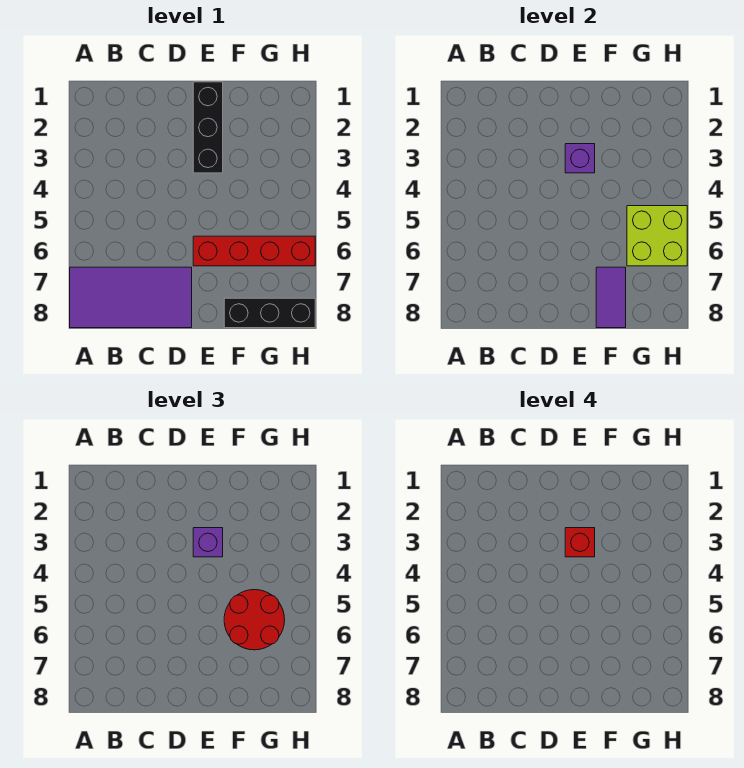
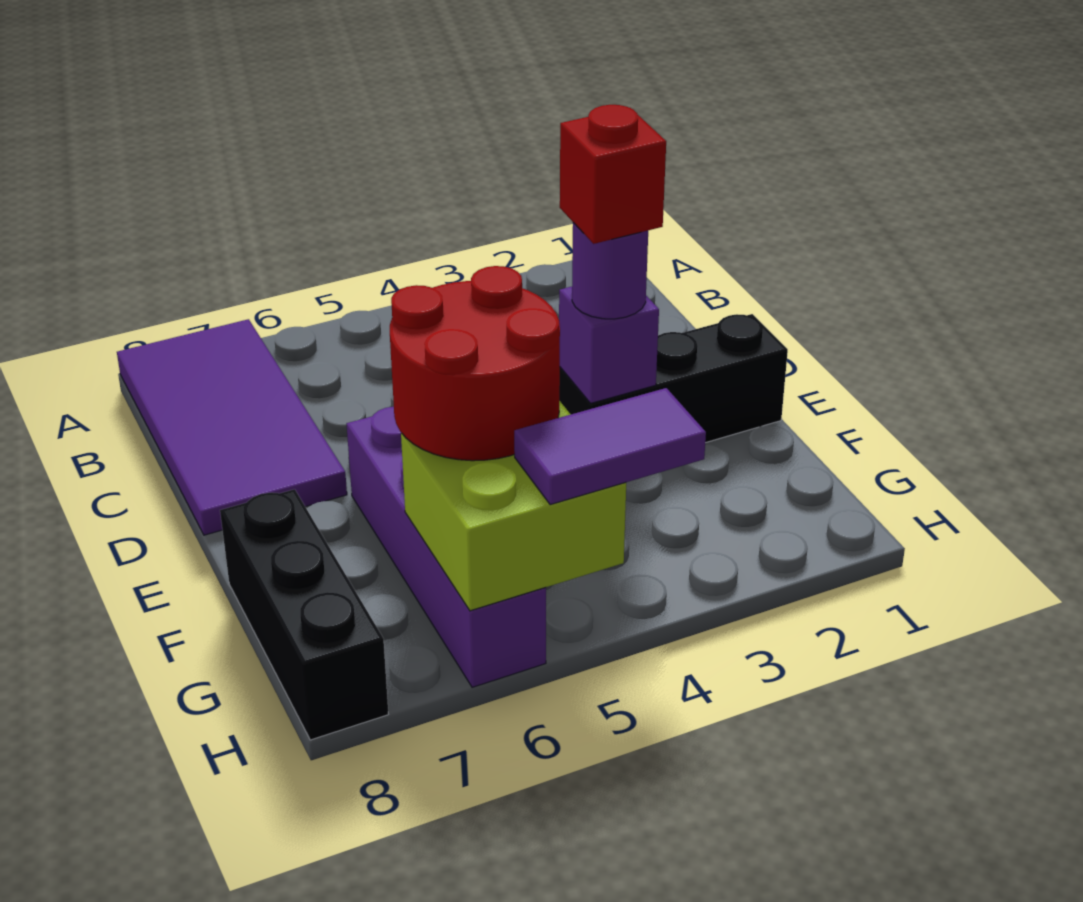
purple 1x1 brick [193,528,223,557] -> purple 1x1 round brick [572,223,648,319]
red 1x4 brick [193,236,315,266] -> purple 1x4 brick [347,407,546,687]
purple 1x2 tile [596,267,626,328] -> purple 1x2 tile moved to [514,388,706,505]

